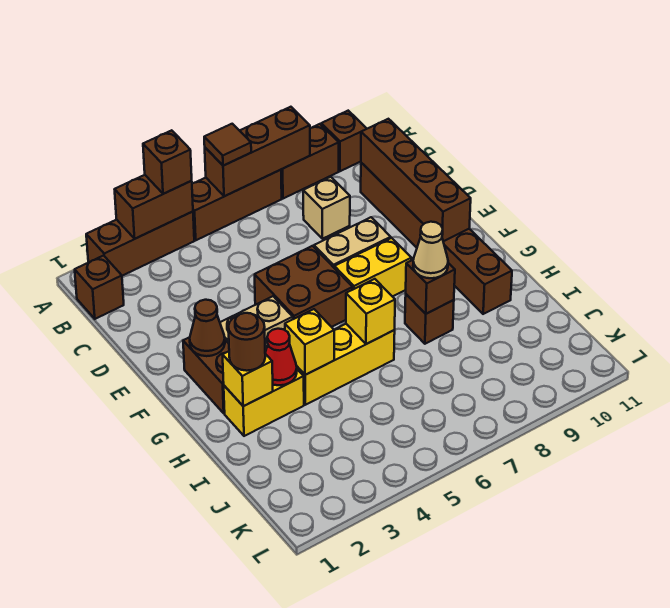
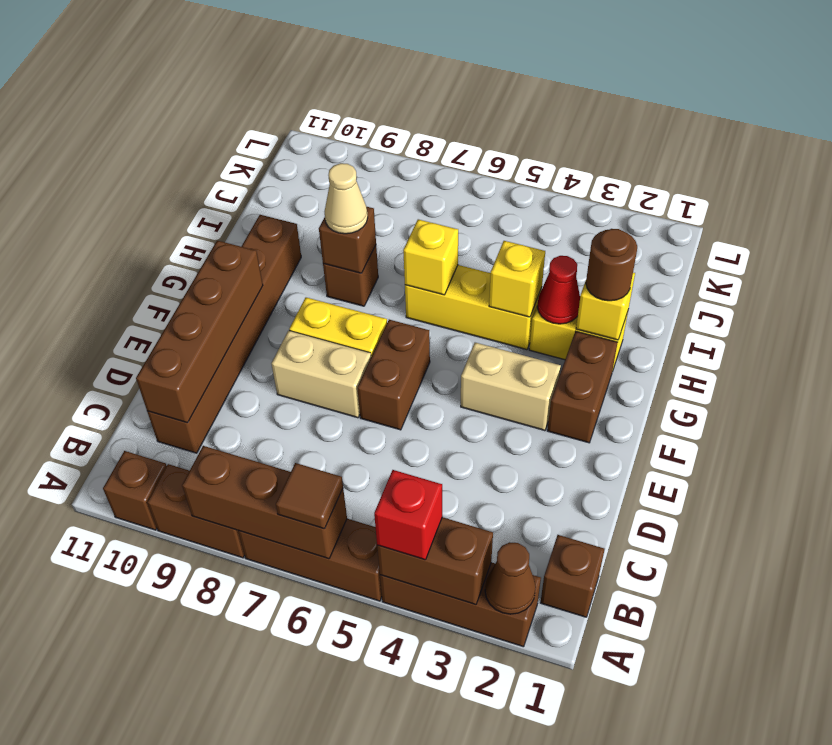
brown 1x1 brick [143,130,192,194] -> red 1x1 brick [374,470,442,560]
tan 1x1 brick [303,177,350,239] -> none
brown 2x2 brick [255,246,353,327] -> brown 1x2 brick [357,320,430,430]
brown 1x1 cone [190,300,225,356] -> brown 1x1 cone moved to [485,542,536,614]

